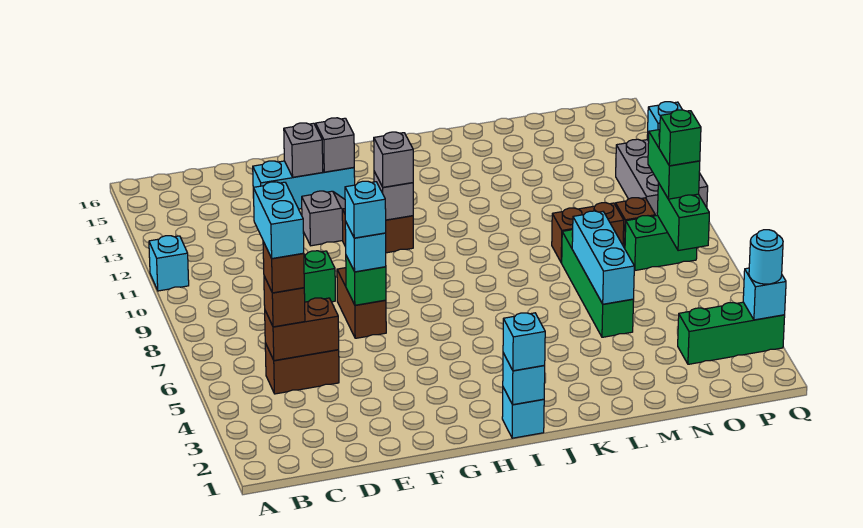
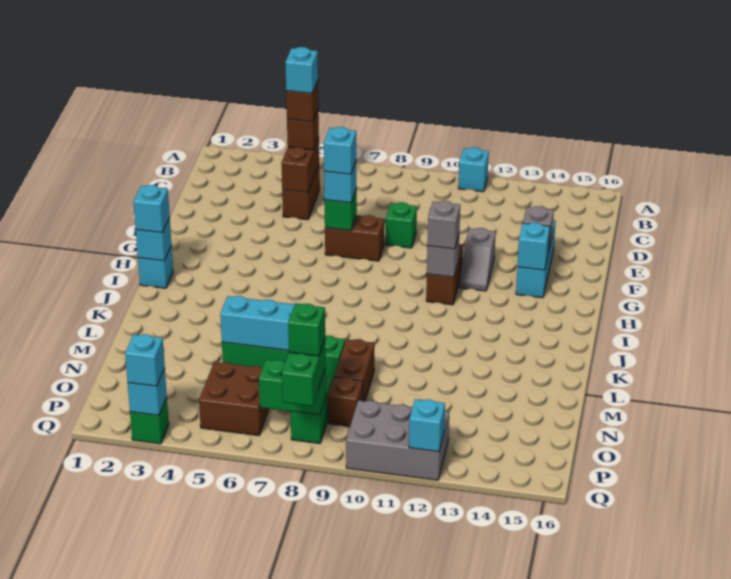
cyan 1x2 brick [253,182,304,259] -> cyan 1x1 brick [285,47,318,93]
grey 1x1 brick [316,118,354,172] -> cyan 1x1 brick [517,223,550,270]
green 1x3 brick [678,302,785,364] -> green 1x1 brick [130,397,169,444]
none -> brown 2x2 brick [199,362,269,436]
green 1x2 brick [648,130,700,199] -> green 1x2 brick turned to [282,340,326,406]
cyan 1x1 round brick [749,230,783,284] -> cyan 1x1 brick [125,334,165,386]

